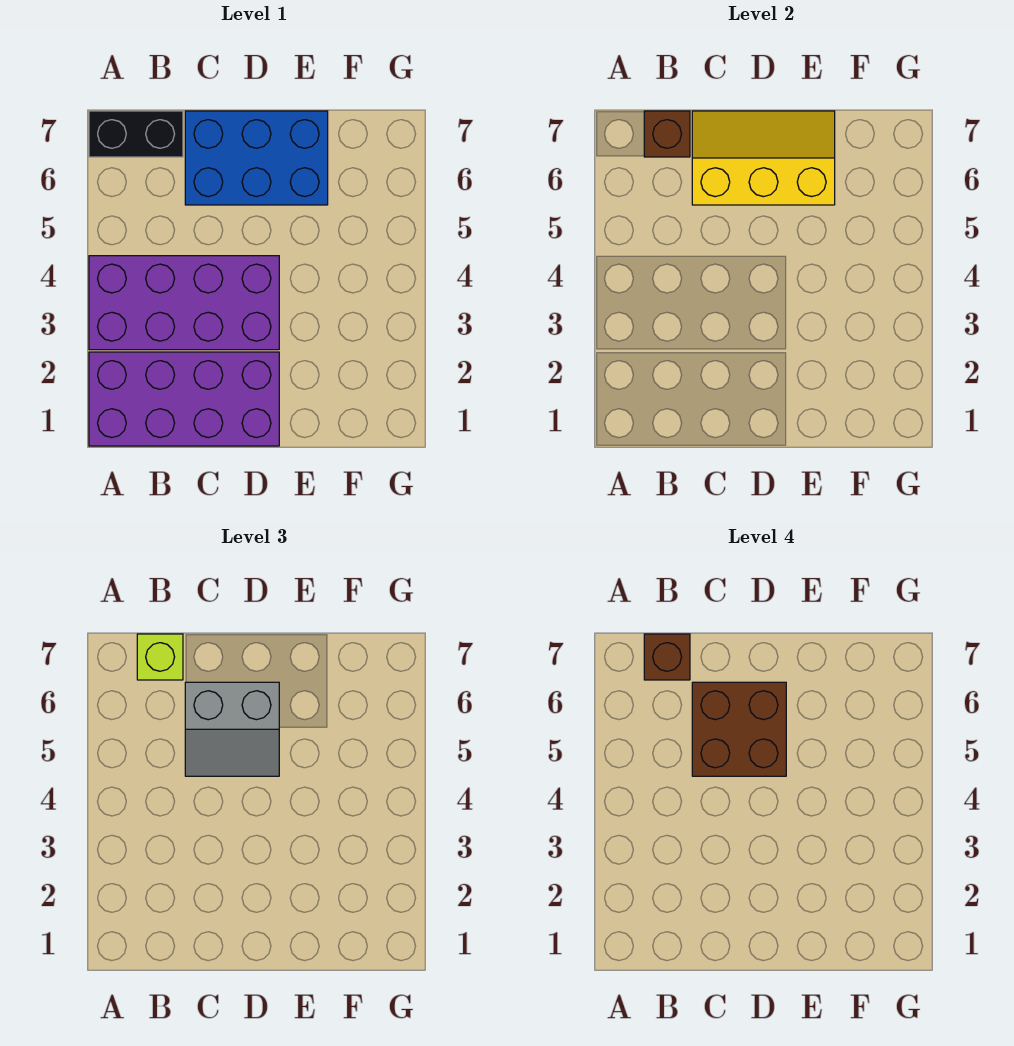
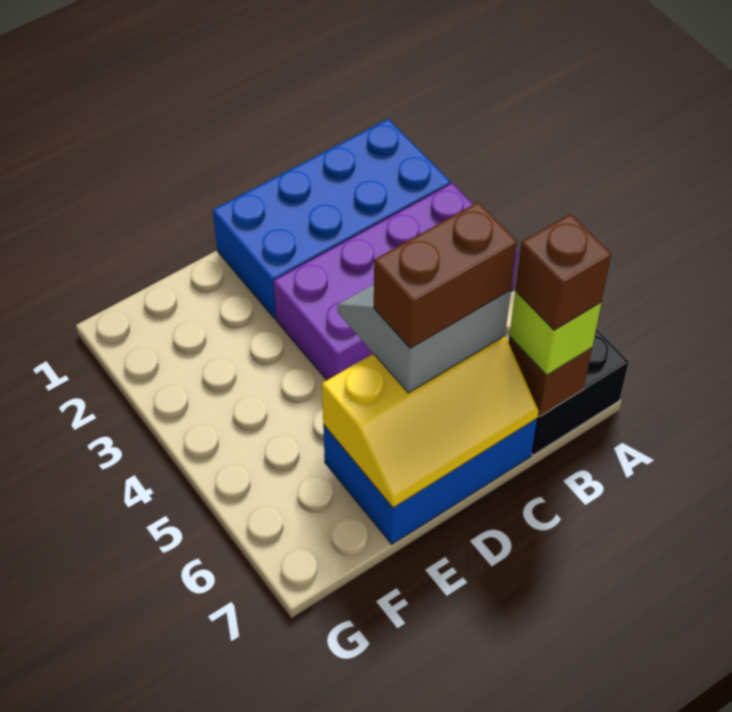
purple 2x4 brick [89,352,279,446] -> blue 2x4 brick [213,119,450,319]
brown 2x2 brick [692,682,786,776] -> brown 1x2 brick [374,202,517,348]

